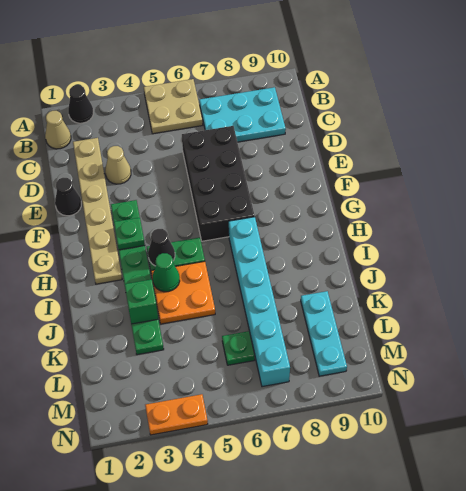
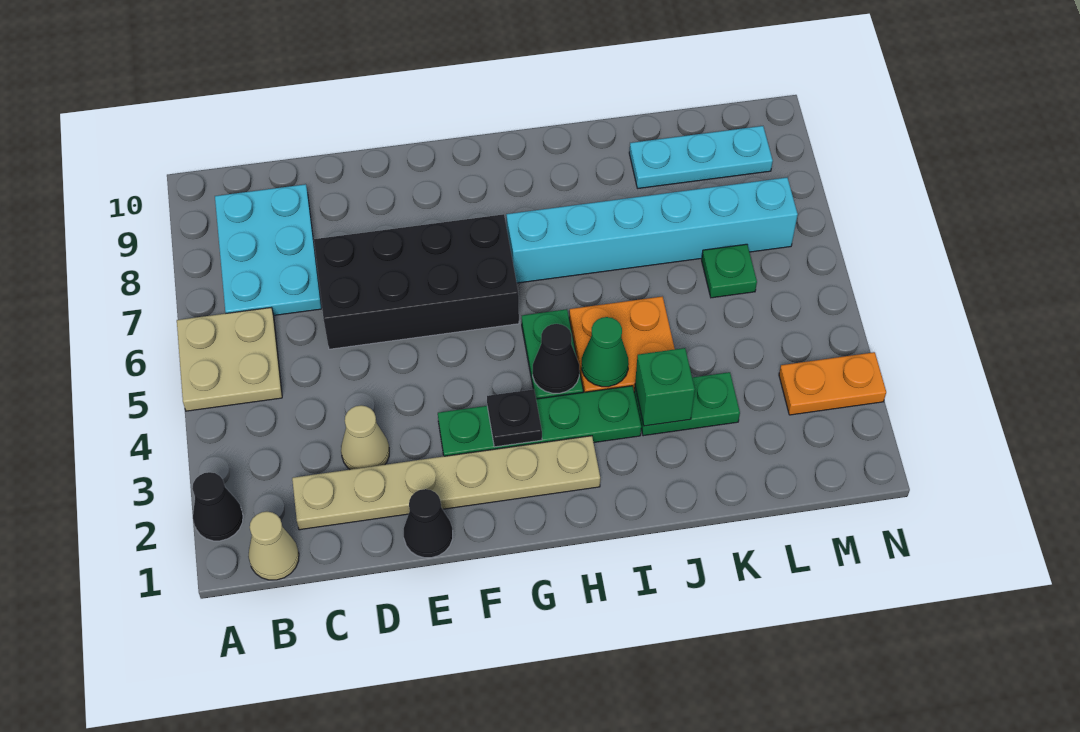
green 1x1 plate [114,218,145,250] -> black 1x1 plate [487,389,542,447]
orange 1x2 plate [145,394,208,435] -> orange 1x2 plate turned to [779,352,886,415]

